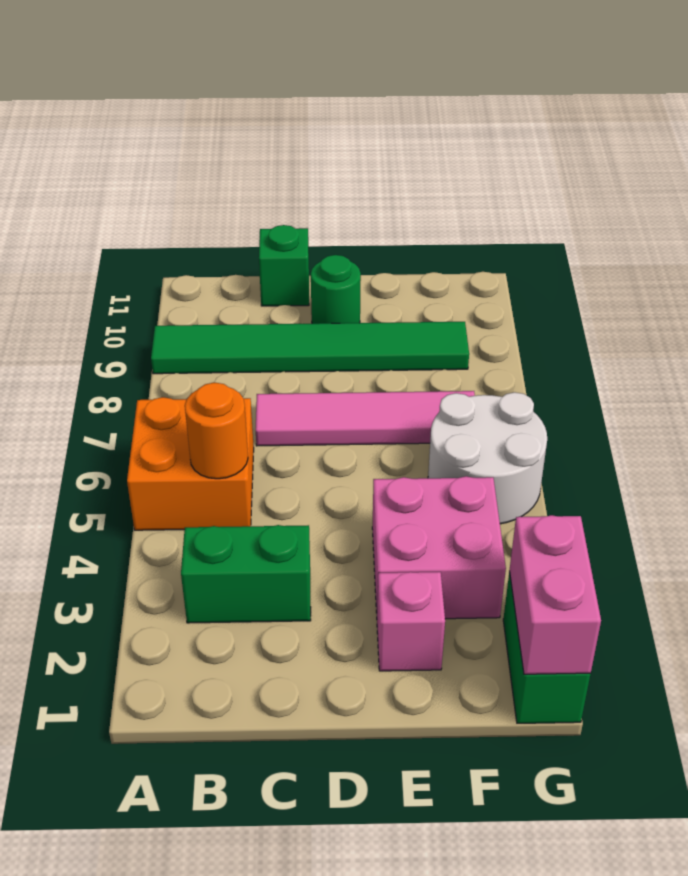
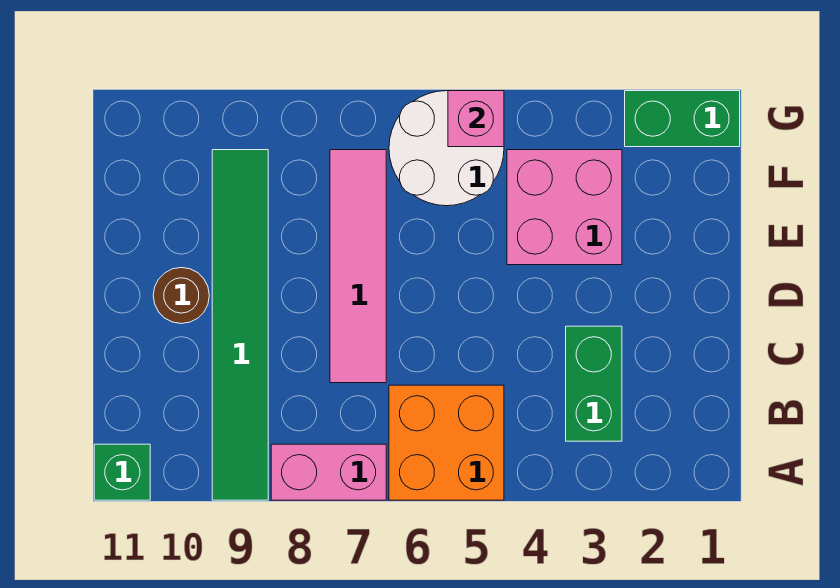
orange 1x1 round brick [185,383,248,479] -> none
green 1x1 brick [259,225,309,306] -> green 1x1 brick moved to [94,444,150,500]
green 1x1 round brick [311,255,361,324] -> brown 1x1 round brick [153,268,209,324]
pink 1x1 brick [377,572,445,671] -> pink 1x1 brick moved to [448,91,504,147]
pink 1x2 brick [509,515,601,674] -> pink 1x2 brick moved to [271,444,386,500]

